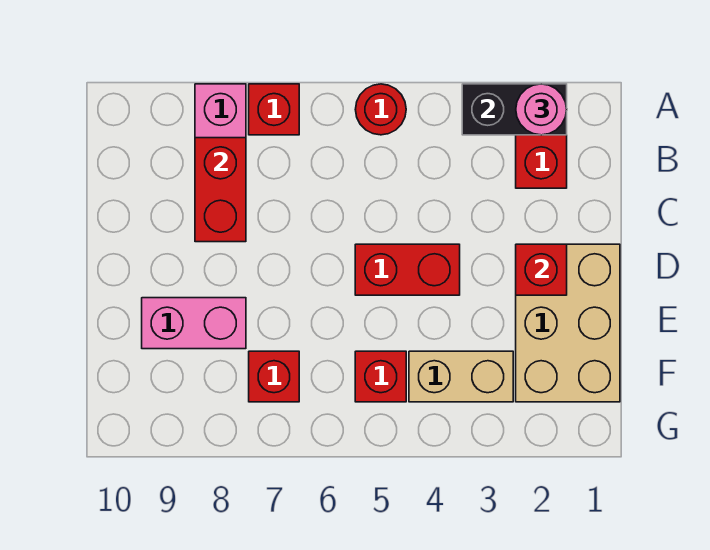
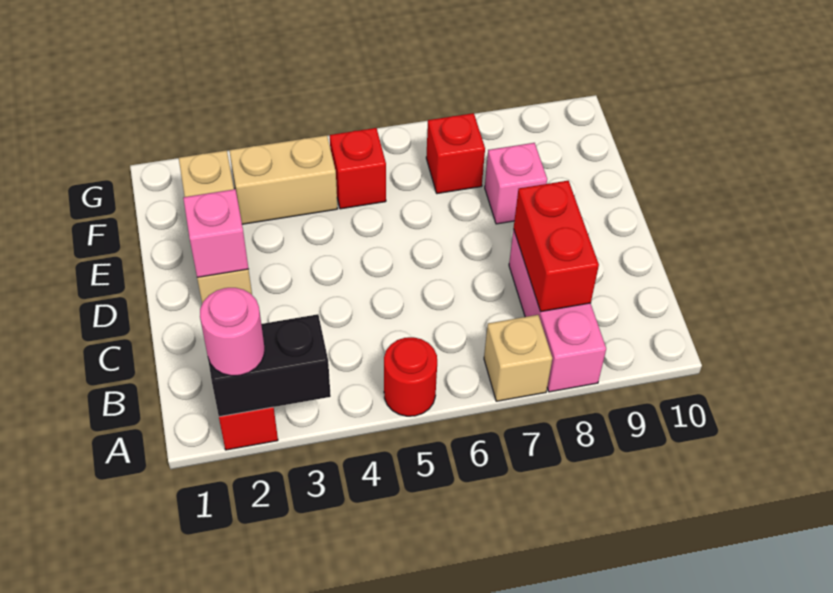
red 1x1 brick [249,84,299,135] -> tan 1x1 brick [484,315,552,401]
tan 2x3 brick [516,244,620,402] -> tan 1x3 brick [179,150,252,303]
red 1x1 brick [516,244,567,295] -> pink 1x1 brick [183,189,248,277]
red 1x2 brick [355,244,460,295] -> none
pink 1x2 brick [142,298,246,349] -> pink 1x1 brick [485,143,547,224]

